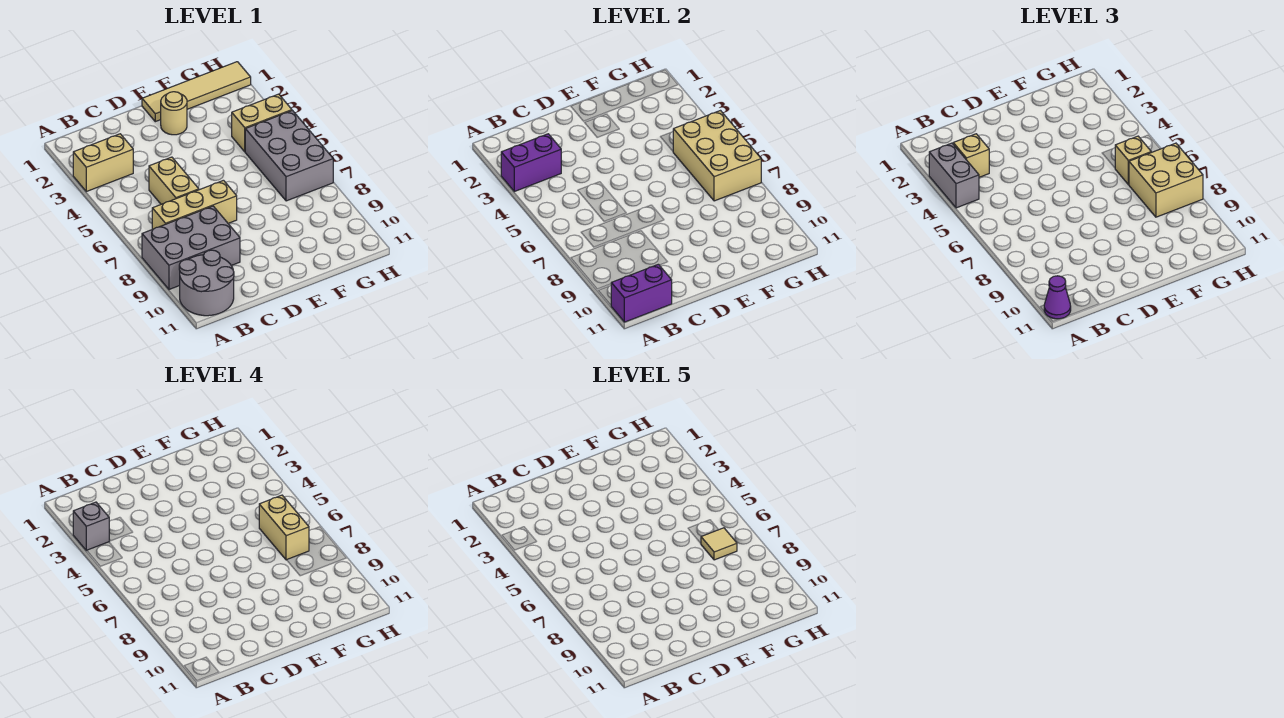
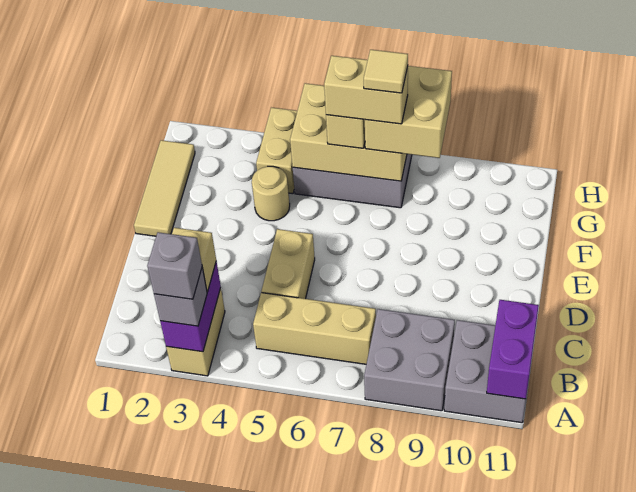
grey 1x2 brick [929,143,979,208] -> grey 1x1 brick [154,268,207,326]
grey 2x3 brick [142,206,240,289] -> grey 2x2 brick [364,309,455,411]
grey 2x2 round brick [179,250,234,316] -> grey 2x2 brick [444,320,526,423]
purple 1x1 cone [1044,276,1071,319] -> none
tan 1x3 brick [152,180,237,229] -> tan 1x3 brick turned to [253,293,376,364]
tan 1x2 brick [149,157,199,204] -> tan 1x2 brick turned to [261,229,315,299]
tan 1x4 tile [142,62,251,122] -> tan 1x3 tile [134,140,195,236]
tan 1x1 round brick [161,92,187,135] -> tan 1x1 round brick moved to [252,166,290,221]

